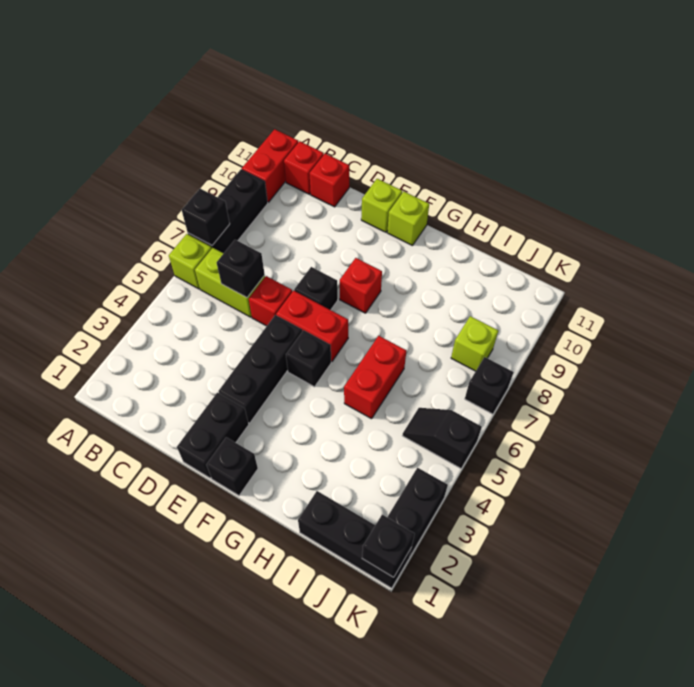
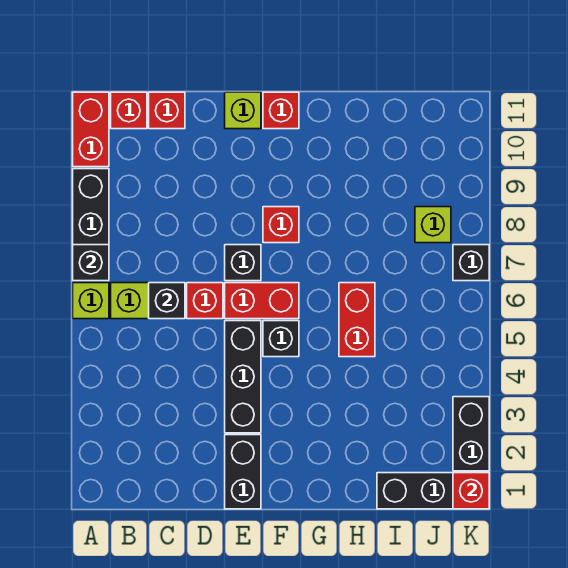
black 1x1 brick [206,437,258,496] -> none
lime 1x1 brick [387,192,429,246] -> red 1x1 brick [263,92,299,129]
black 1x2 slope [402,408,482,468] -> none
black 1x1 brick [362,515,415,577] -> red 1x1 brick [453,473,489,509]

